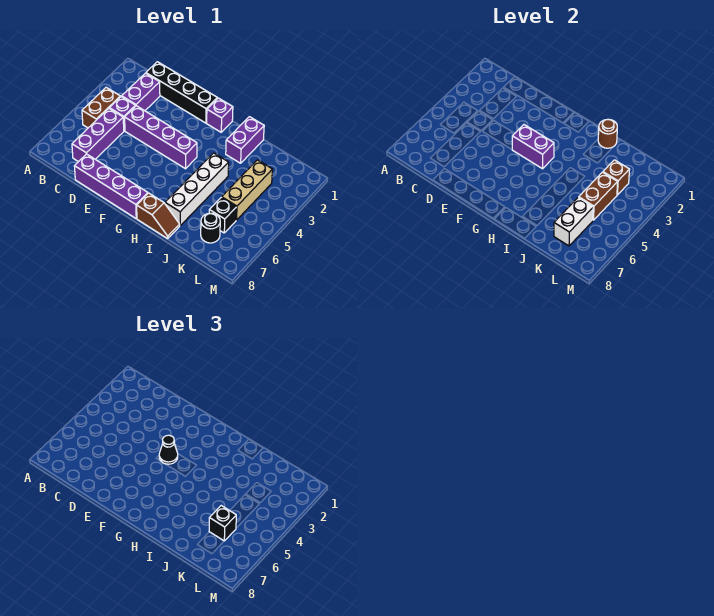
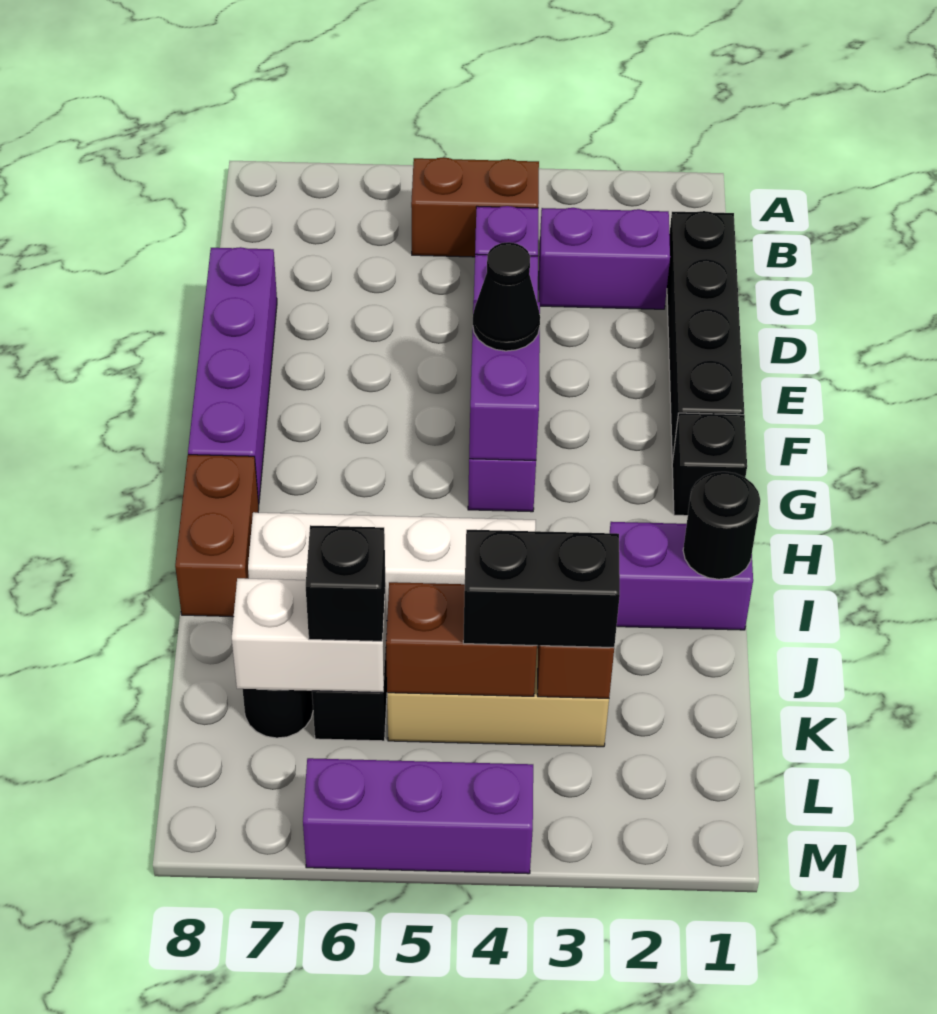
purple 1x3 brick [72,109,124,162] -> purple 1x3 brick moved to [303,758,533,874]
purple 1x1 brick [207,98,233,132] -> black 1x1 brick [672,413,747,516]
brown 1x2 slope [137,193,180,239] -> brown 1x2 brick [175,455,259,617]
brown 1x1 round brick [598,119,617,148] -> black 1x1 round brick [683,472,760,579]
none -> black 1x2 brick [463,530,620,648]

